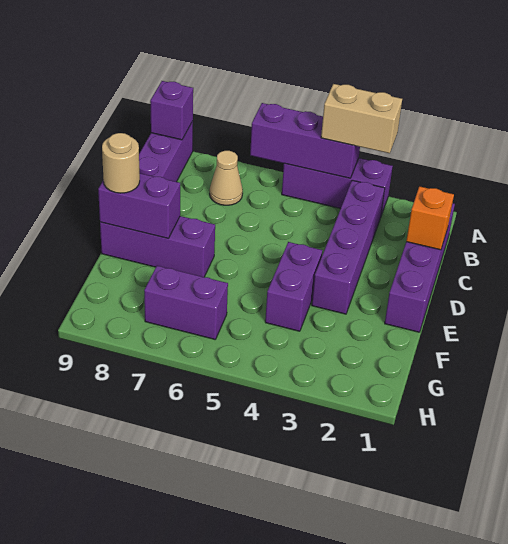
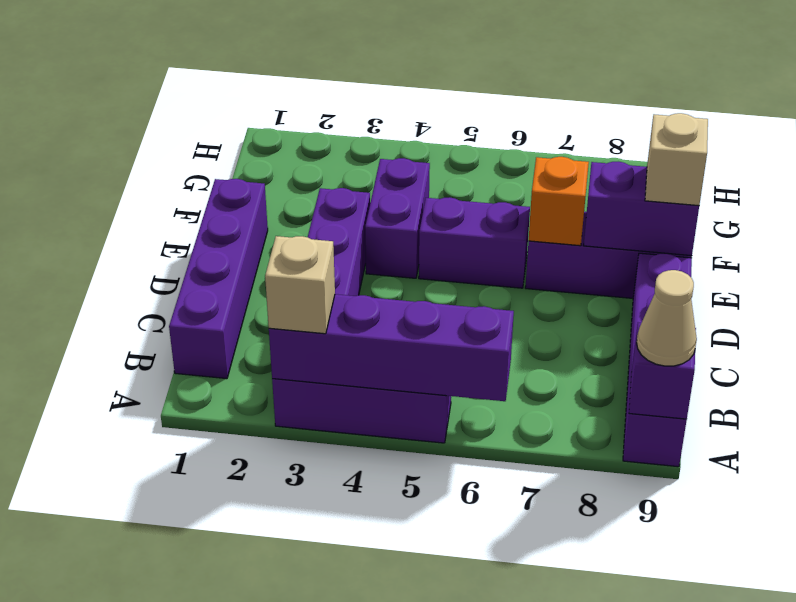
tan 1x2 brick [321,84,402,153] -> tan 1x1 brick [265,236,335,334]
purple 1x3 brick [250,103,360,178] -> purple 1x4 brick [269,294,514,401]
tan 1x1 cone [210,151,243,205] -> tan 1x1 cone moved to [637,270,697,366]
orange 1x1 brick [406,186,454,250] -> orange 1x1 brick moved to [529,157,589,246]
tan 1x1 round brick [102,133,140,193] -> tan 1x1 brick [645,113,708,206]
purple 1x2 brick [144,266,228,339] -> purple 1x2 brick moved to [419,197,530,288]

